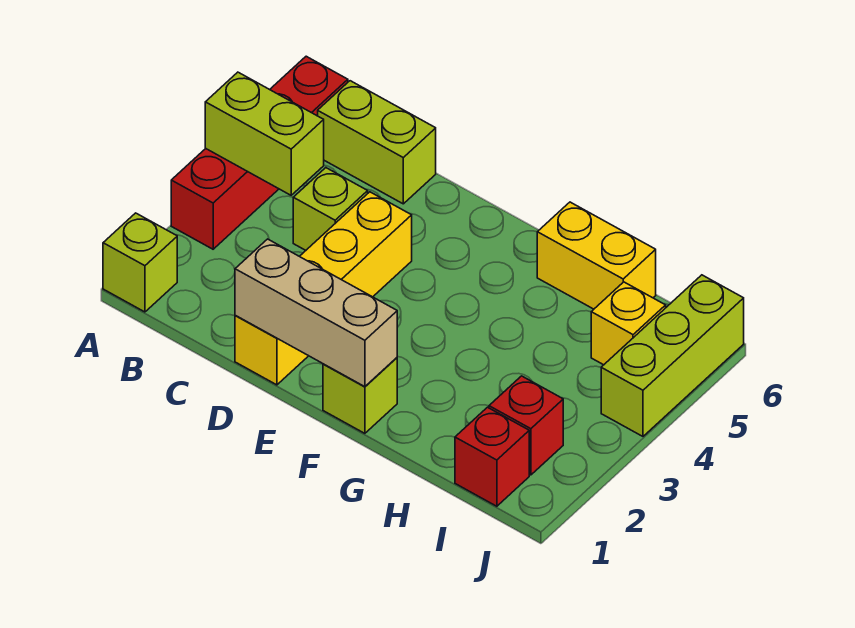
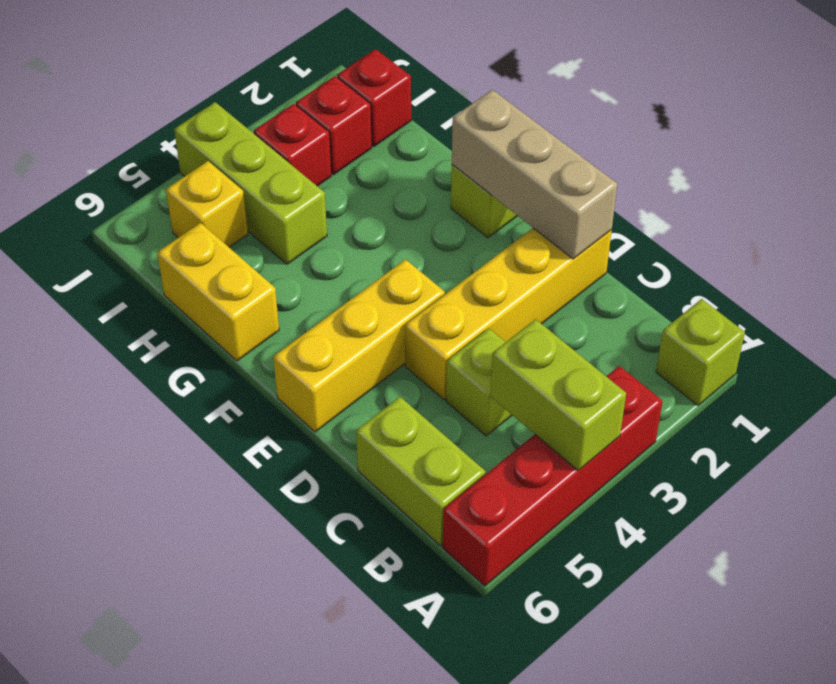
none -> yellow 1x3 brick [273,259,445,432]
none -> red 1x1 brick [254,104,331,186]
lime 1x3 brick [601,275,744,436] -> lime 1x3 brick turned to [174,102,327,264]

